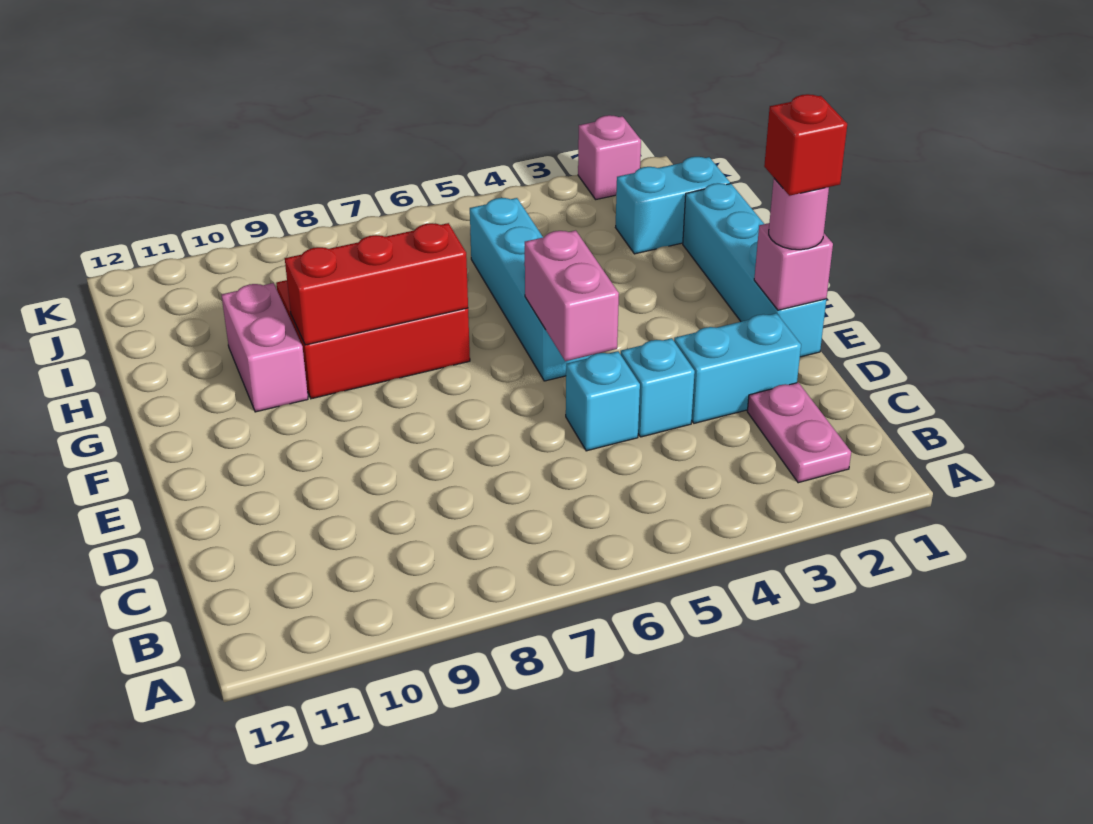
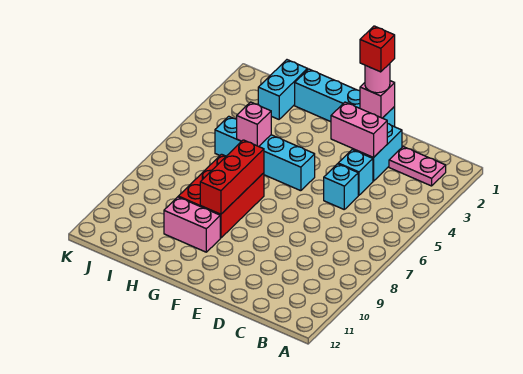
pink 1x2 brick [525,230,619,361] -> pink 1x2 brick moved to [331,102,387,158]
pink 1x1 brick [578,115,641,199] -> pink 1x1 brick moved to [237,102,271,147]

